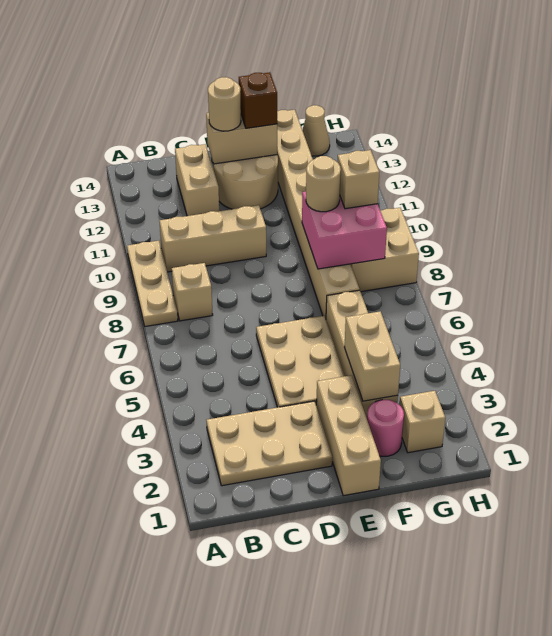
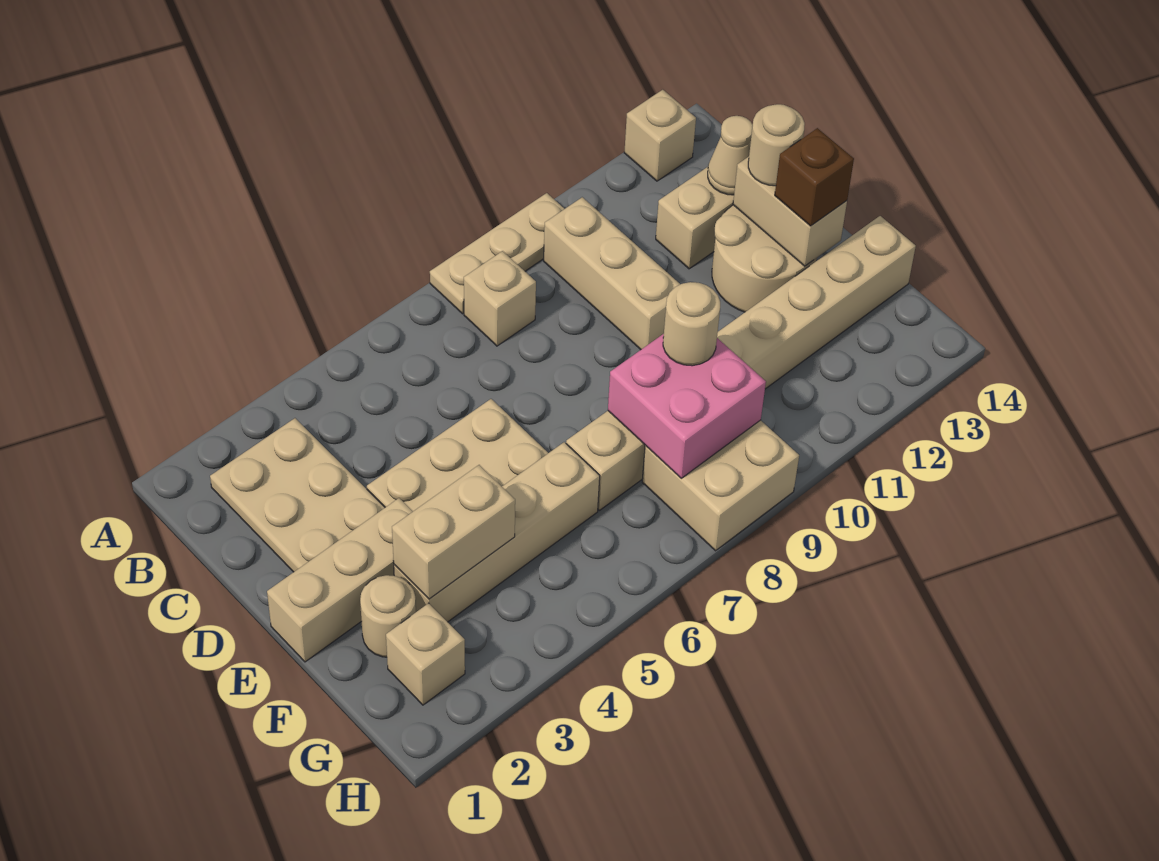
pink 1x1 round brick [367,400,404,456] -> tan 1x1 round brick [360,575,416,657]
tan 1x1 brick [338,150,380,209] -> tan 1x1 brick moved to [624,90,696,181]
tan 1x1 cone [302,105,330,156] -> tan 1x1 cone moved to [708,116,753,195]

